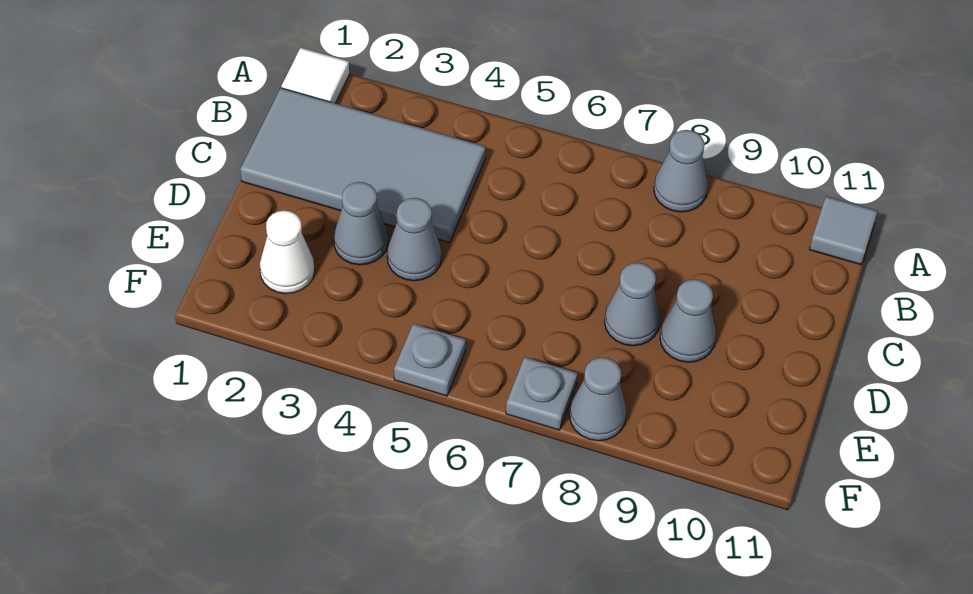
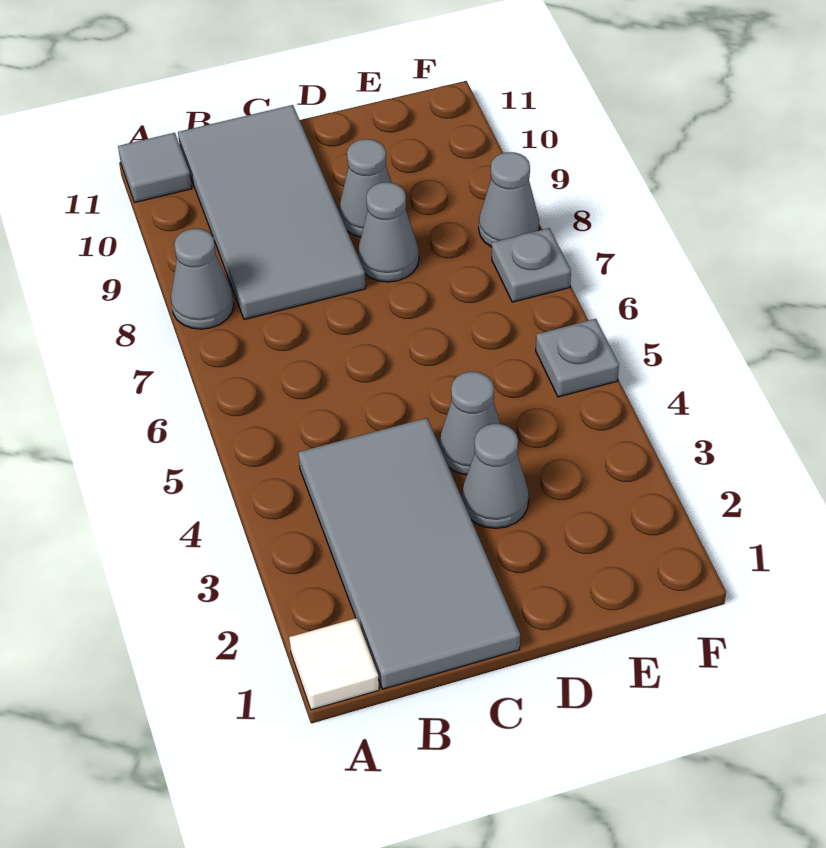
none -> grey 2x4 tile [178,105,366,319]
white 1x1 cone [260,211,315,294] -> none

